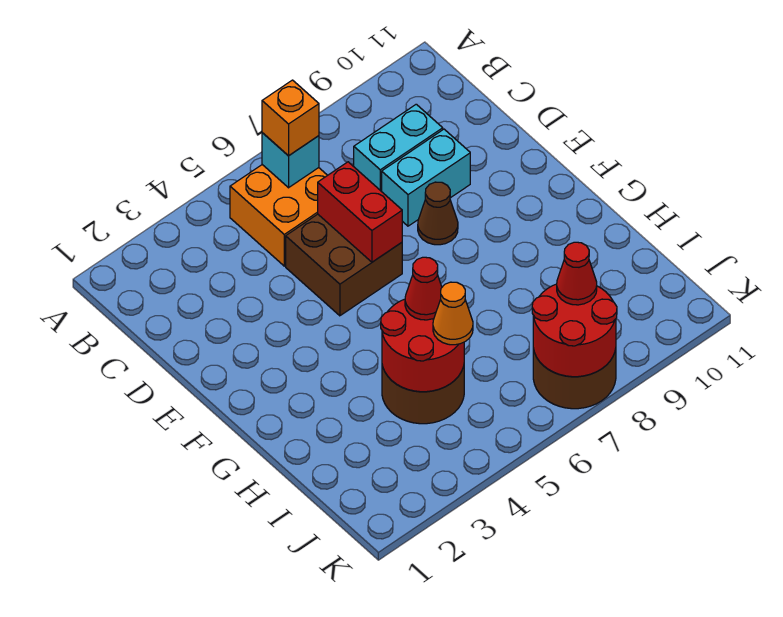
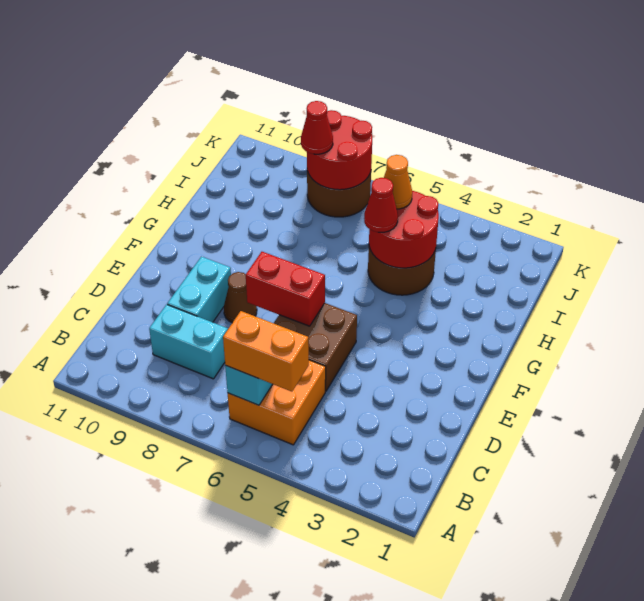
orange 1x1 brick [262,80,319,156] -> orange 1x2 brick [223,311,309,392]
red 1x2 brick [318,162,402,262] -> red 1x2 brick turned to [246,252,325,326]
cyan 1x2 brick [382,129,470,226] -> cyan 1x2 brick turned to [167,257,231,322]

